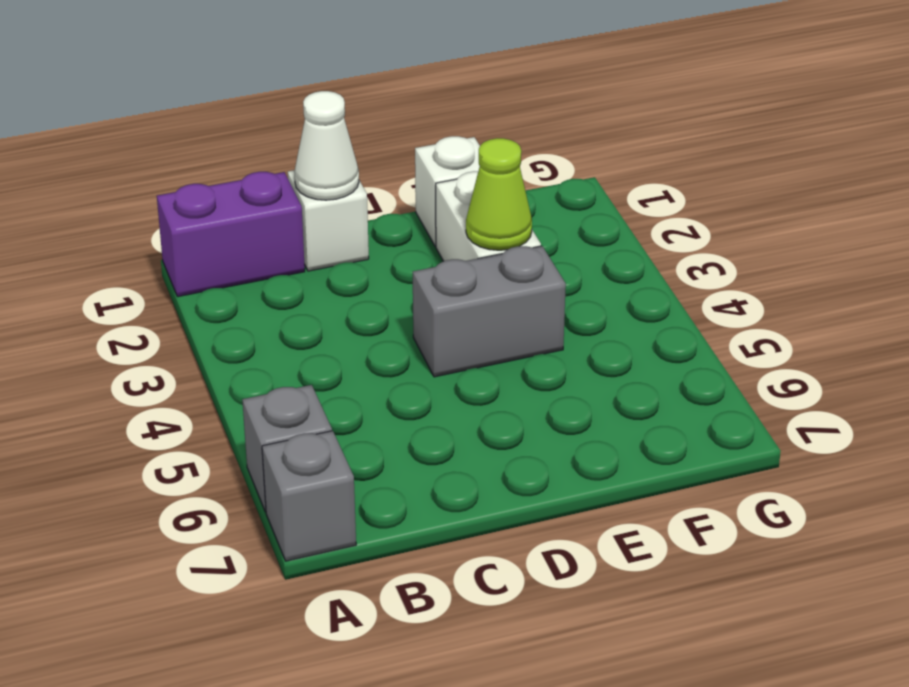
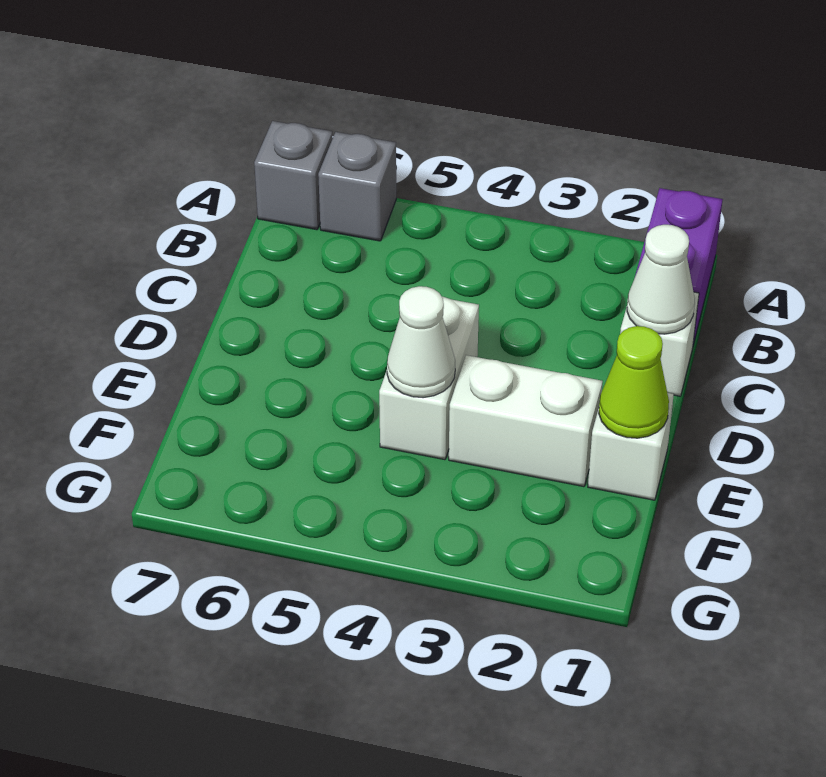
grey 1x2 brick [413,246,566,377] -> white 1x2 brick [379,297,479,460]
lime 1x1 cone [466,138,532,250] -> lime 1x1 cone moved to [599,326,669,438]
none -> white 1x1 cone [387,286,455,398]

